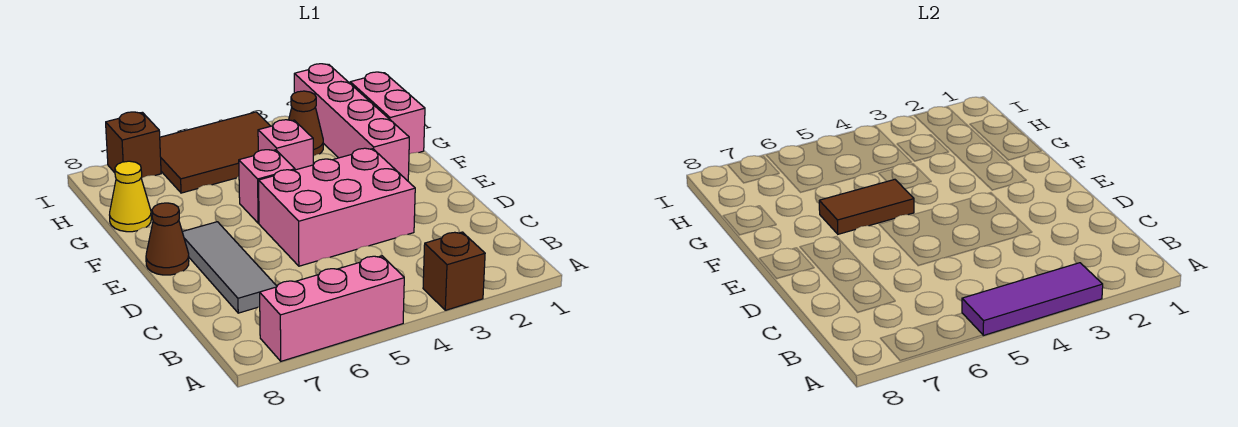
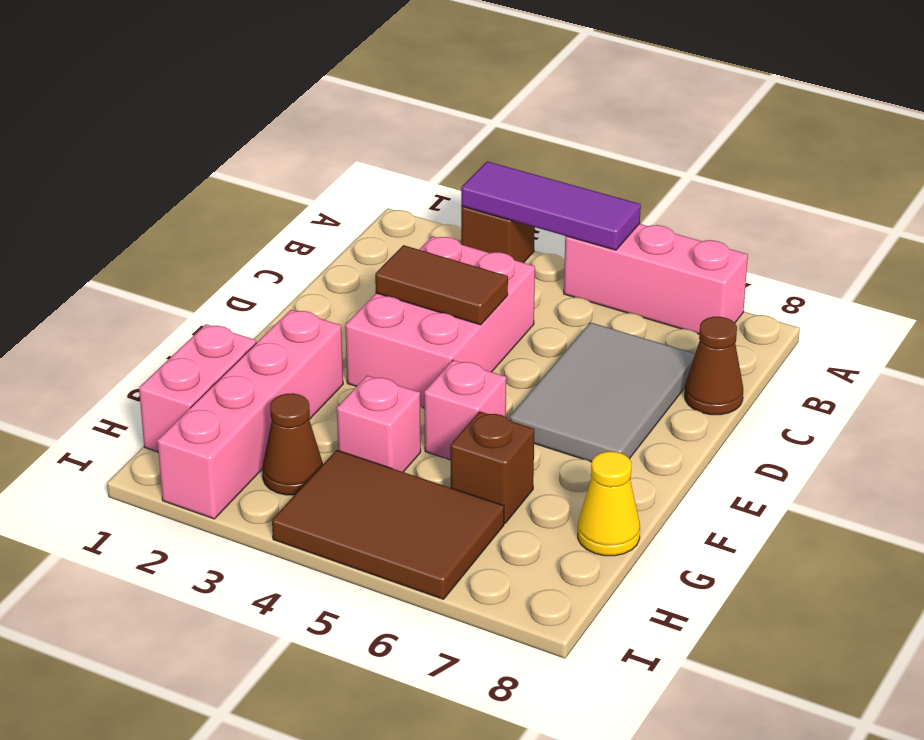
grey 1x3 tile [182,222,277,313] -> grey 2x3 tile [510,322,695,462]
pink 2x3 brick [259,148,415,266] -> pink 2x3 brick turned to [345,236,535,408]
brown 1x1 cone [146,203,189,275] -> brown 1x1 cone moved to [685,317,743,415]
brown 1x2 tile [819,179,914,234] -> brown 1x2 tile moved to [375,245,508,325]
brown 1x1 brick [106,112,161,178] -> brown 1x1 brick moved to [450,411,534,523]

